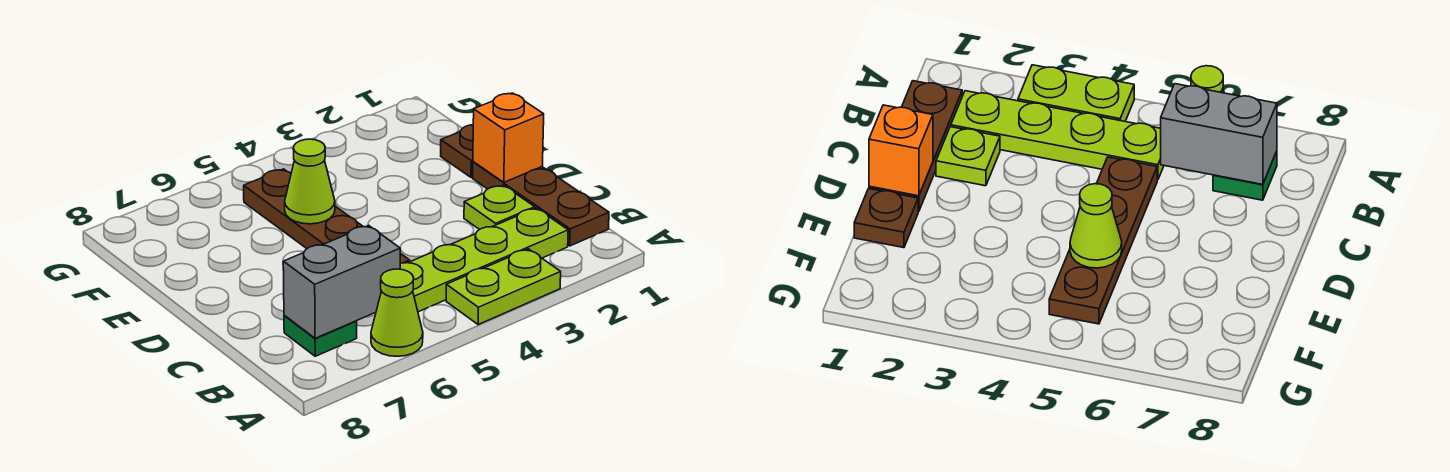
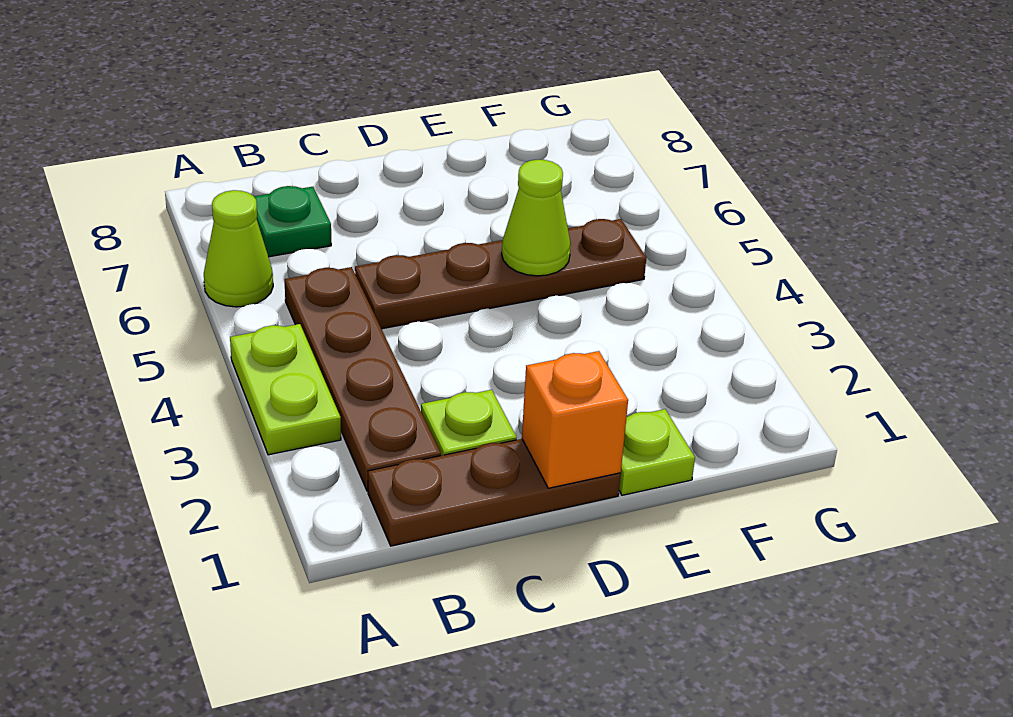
lime 1x4 plate [400,208,568,312] -> brown 1x4 plate [285,267,441,491]
grey 1x2 brick [283,225,400,338] -> none
brown 1x1 plate [441,125,473,177] -> lime 1x1 plate [619,409,695,495]

